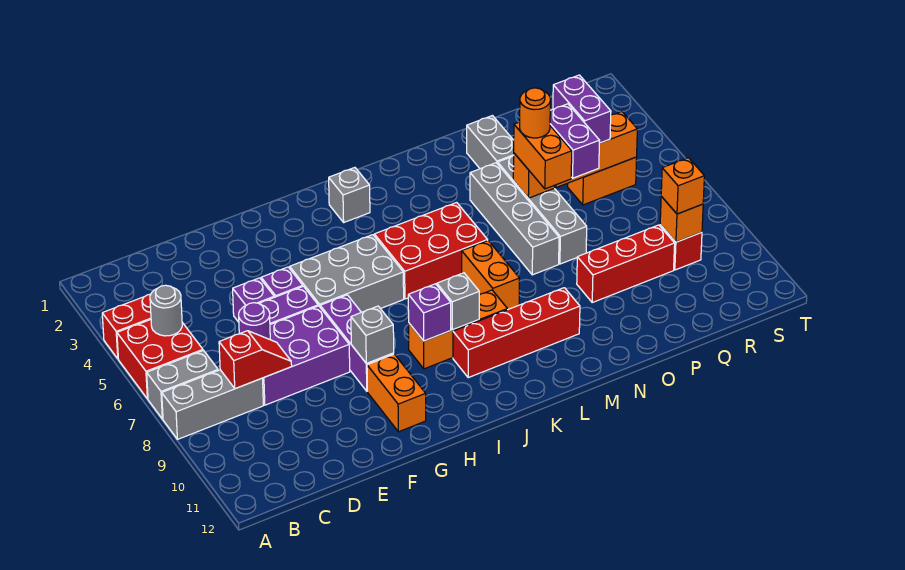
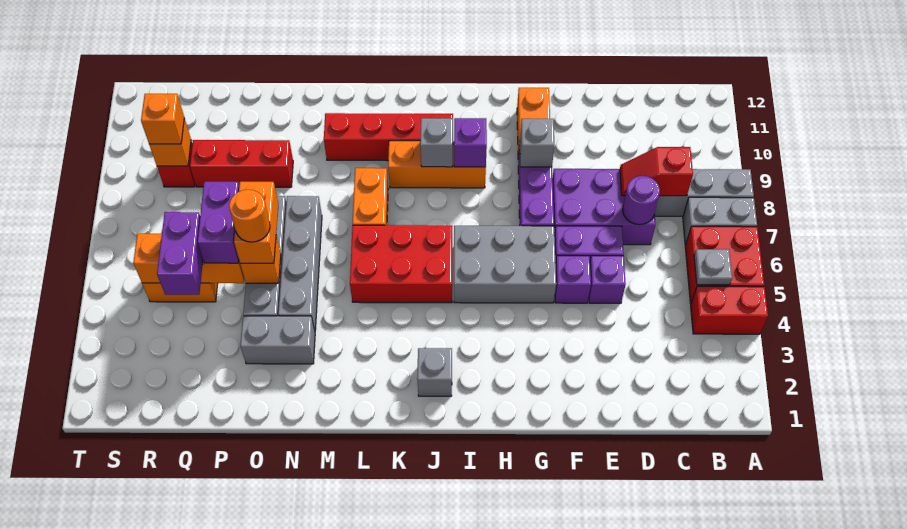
grey 1x1 round brick [150,285,182,336] -> grey 1x1 plate [694,249,732,285]
grey 1x2 brick [467,116,514,169] -> grey 1x2 brick turned to [240,316,315,364]

